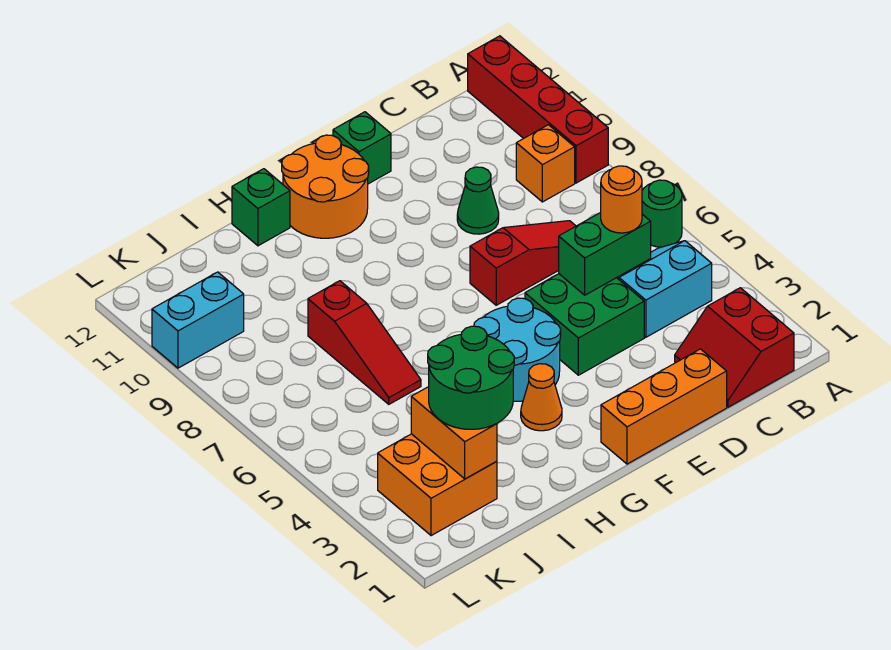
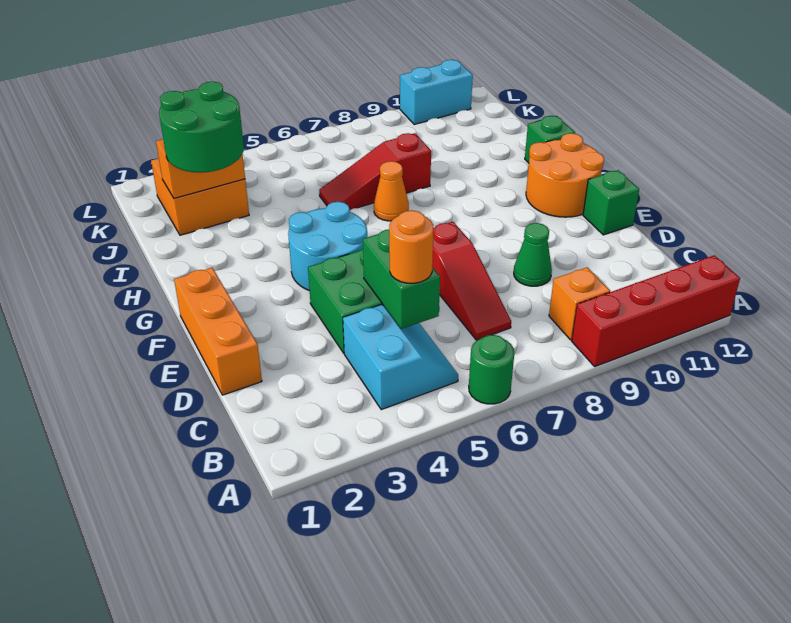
red 2x2 slope [675,288,794,407] -> none
orange 1x1 cone [521,364,562,431] -> orange 1x1 cone moved to [374,161,409,221]
cyan 1x2 brick [152,272,244,368] -> cyan 1x2 brick turned to [400,60,473,124]

